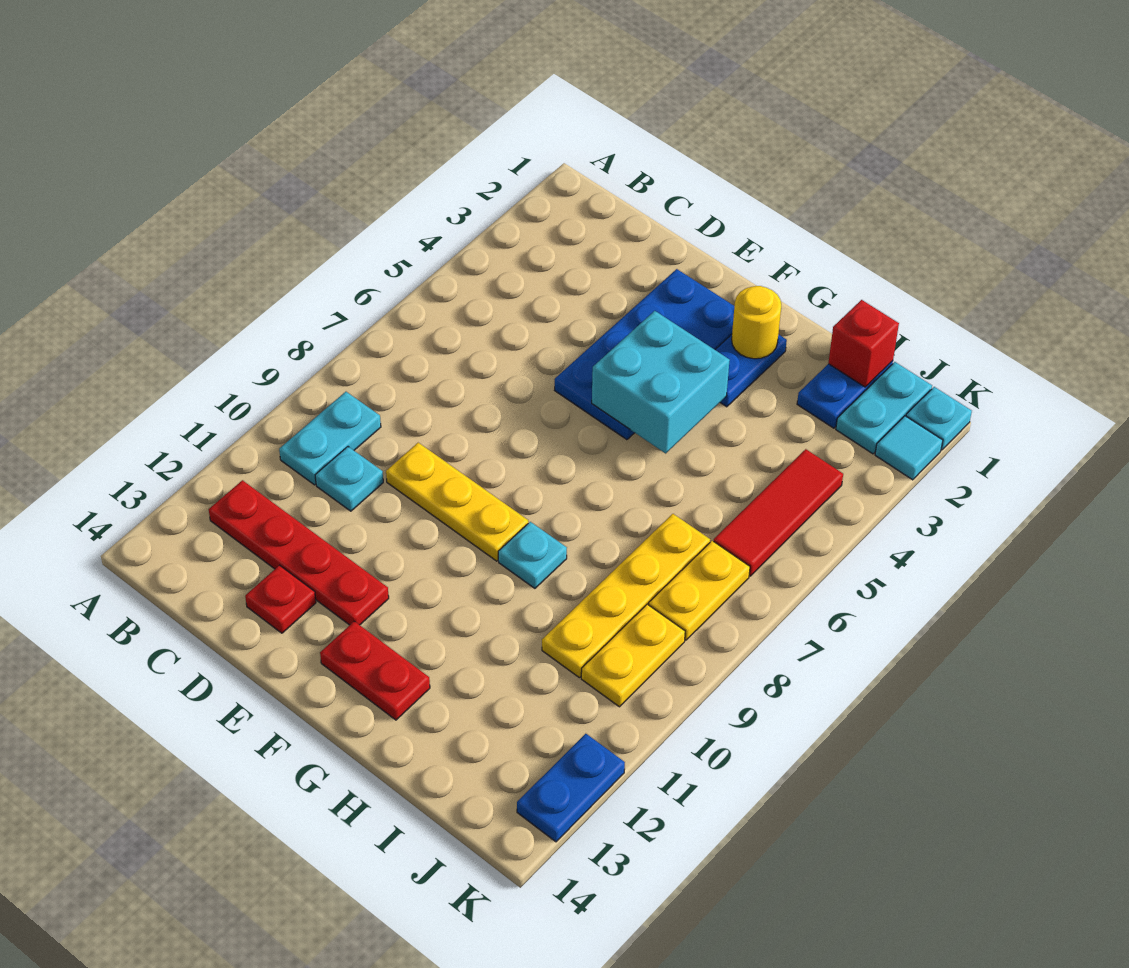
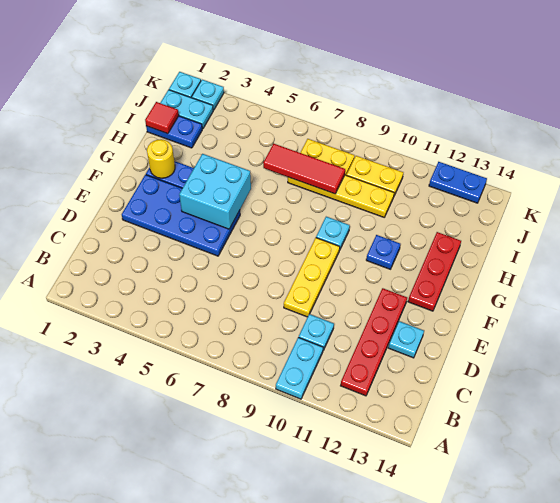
cyan 1x2 plate [279,392,381,485] -> cyan 1x2 plate turned to [276,337,323,399]
red 1x1 plate [245,565,316,633] -> cyan 1x1 plate [388,321,424,358]
red 1x2 plate [320,621,430,720] -> red 1x3 plate [408,232,461,311]
none -> blue 1x1 plate [366,235,400,269]
red 1x1 brick [828,300,899,387] -> red 1x1 tile [145,102,179,134]
red 1x3 tile [714,449,843,576] -> red 1x3 tile moved to [263,144,345,194]
cyan 1x1 tile [875,416,943,480] -> cyan 1x1 plate [192,80,224,110]

